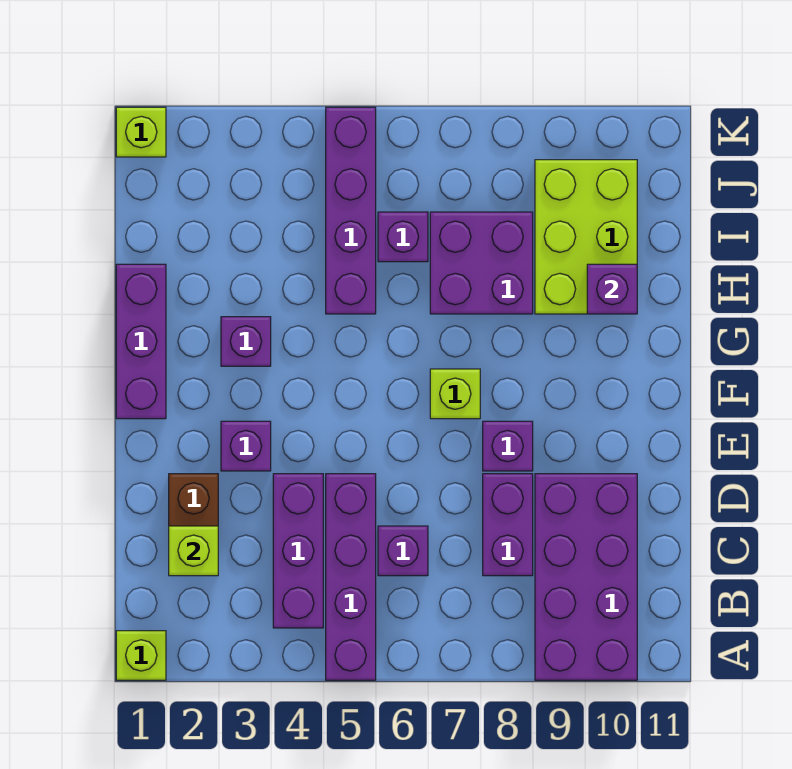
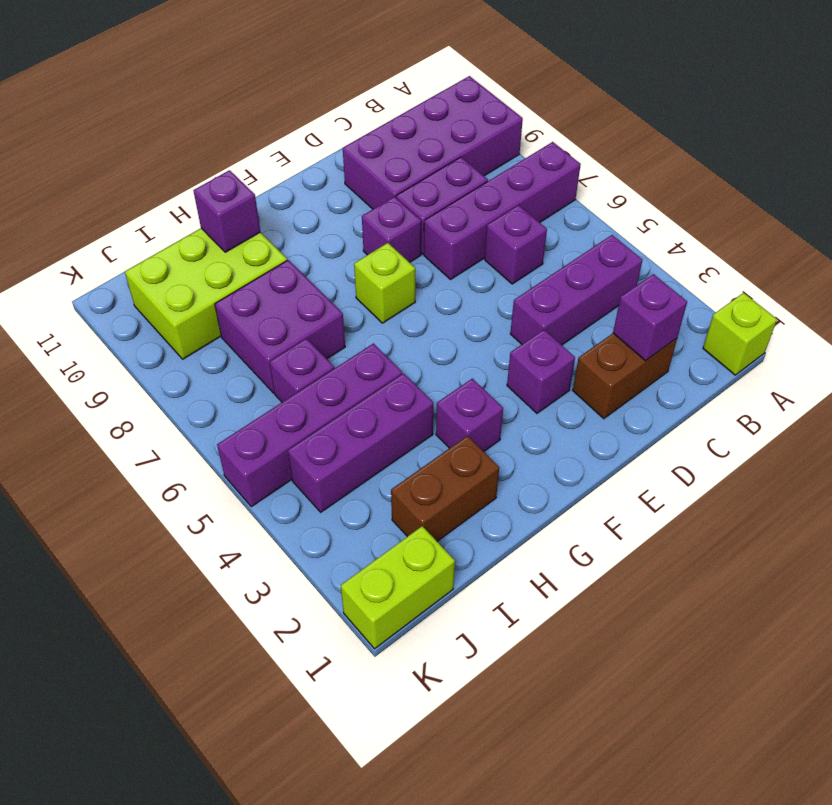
purple 1x4 brick [326,474,376,680] -> purple 1x4 brick moved to [424,142,581,279]
lime 1x1 brick [169,526,218,576] -> purple 1x1 brick [613,274,687,361]
purple 1x3 brick [116,264,166,419] -> purple 1x3 brick moved to [288,373,433,512]
none -> brown 1x2 brick [391,436,499,541]
lime 1x1 brick [116,107,166,157] -> lime 1x2 brick [341,526,455,649]

